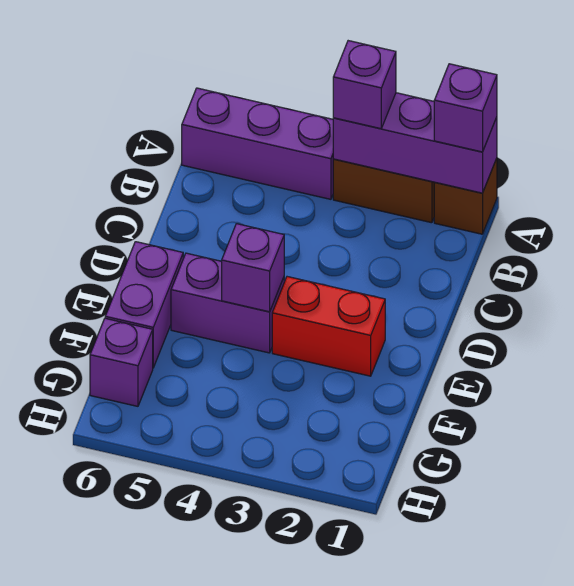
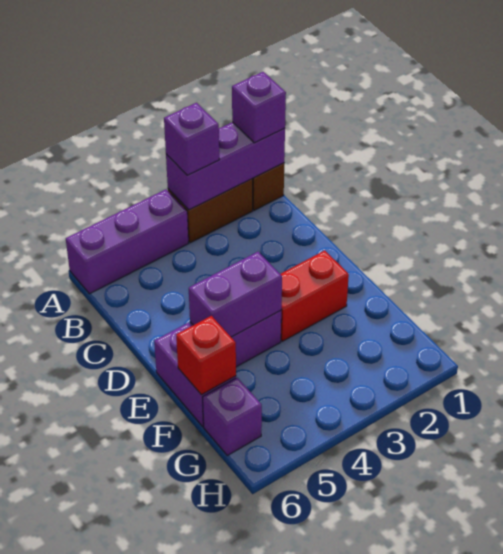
purple 1x1 brick [222,224,284,312] -> purple 1x2 brick [189,252,282,337]
none -> red 1x1 brick [176,316,236,395]

